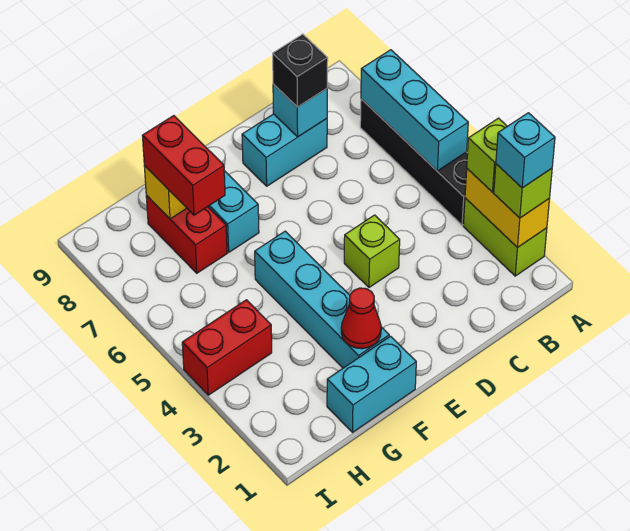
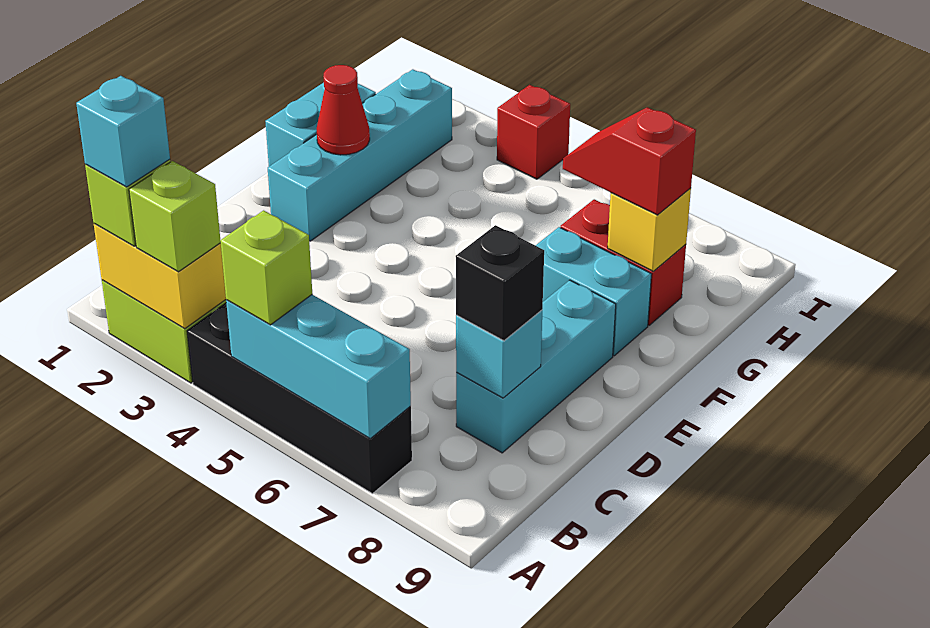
cyan 1x2 brick [242,114,327,186] -> cyan 1x3 brick [456,280,616,453]
lime 1x1 brick [344,215,400,287] -> lime 1x1 brick moved to [220,210,312,325]
cyan 1x4 brick [255,231,389,368] -> cyan 1x4 brick turned to [268,69,452,241]
red 1x2 brick [142,116,225,215] -> red 1x2 slope [563,107,696,215]
red 1x2 brick [182,300,272,395] -> red 1x1 brick [497,85,570,179]

